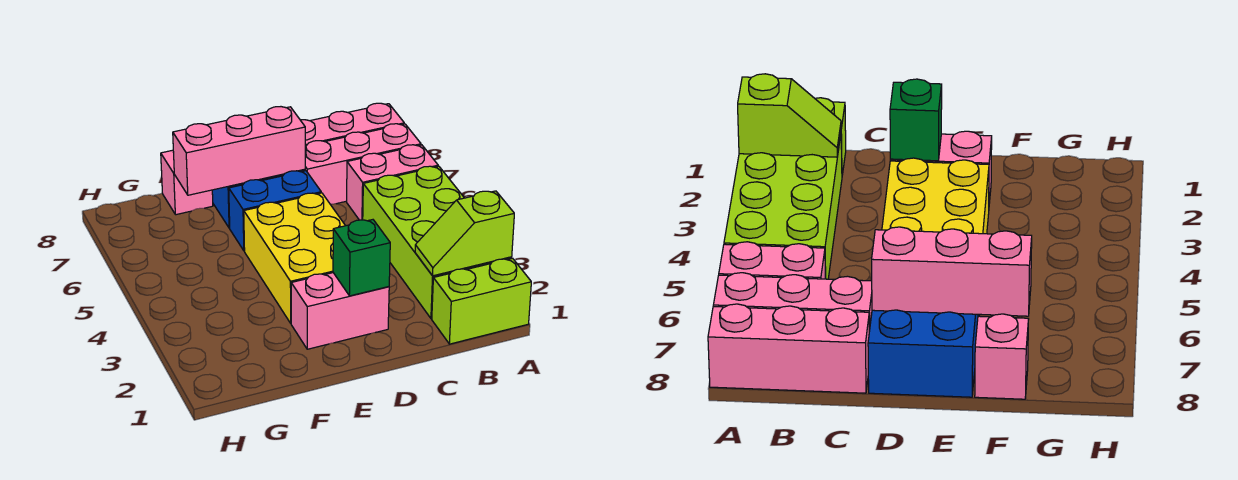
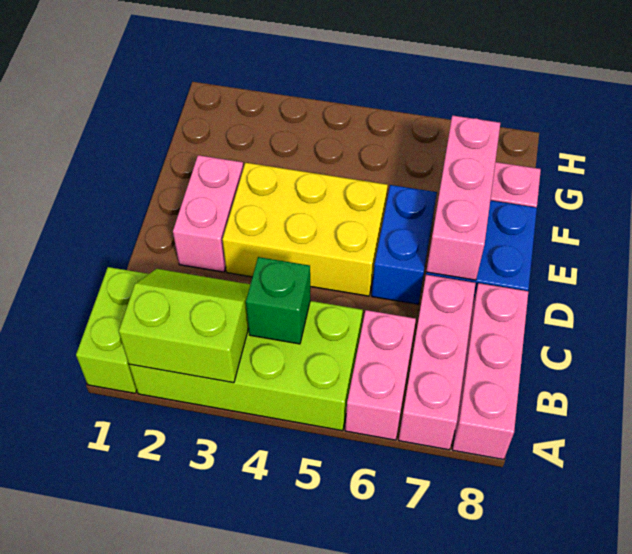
lime 1x2 slope [415,191,514,276] -> lime 2x2 slope [119,269,250,383]
green 1x1 brick [333,220,390,296] -> green 1x1 brick moved to [246,257,310,344]

